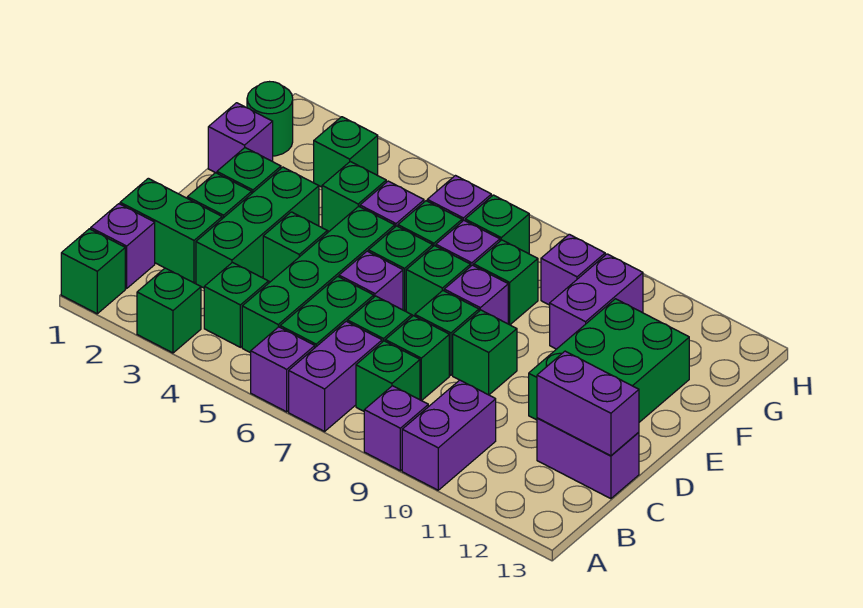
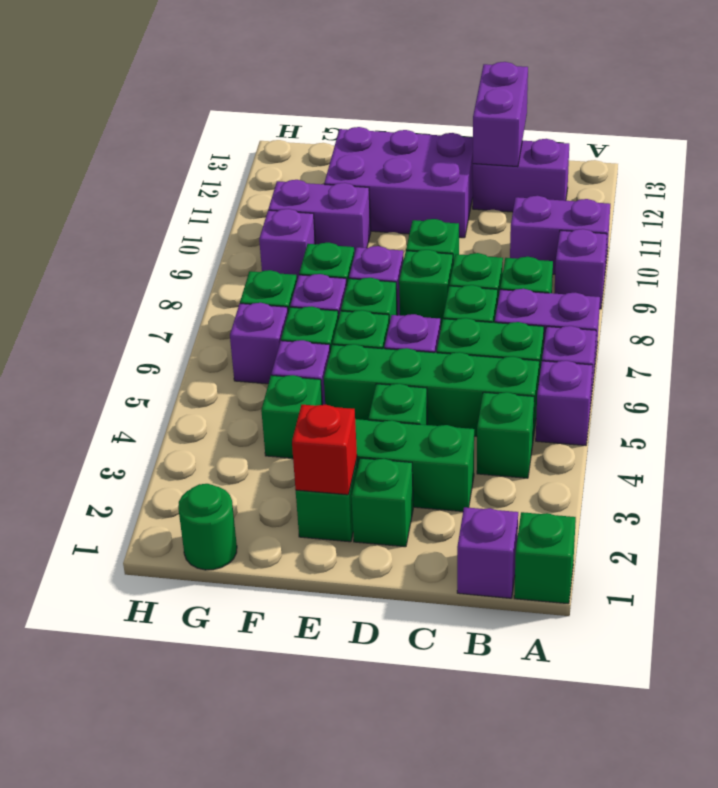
green 1x1 brick [137,268,201,353] -> none
green 1x2 brick [120,178,222,283] -> none
purple 1x2 brick [537,418,639,499] -> purple 1x2 brick turned to [473,139,569,212]
green 2x3 brick [529,299,689,422] -> purple 2x3 brick [324,127,473,238]
none -> red 1x1 brick [292,405,357,495]
purple 1x1 brick [208,103,273,173] -> purple 1x1 brick moved to [536,361,593,445]
green 1x1 brick [314,117,378,187] -> none

